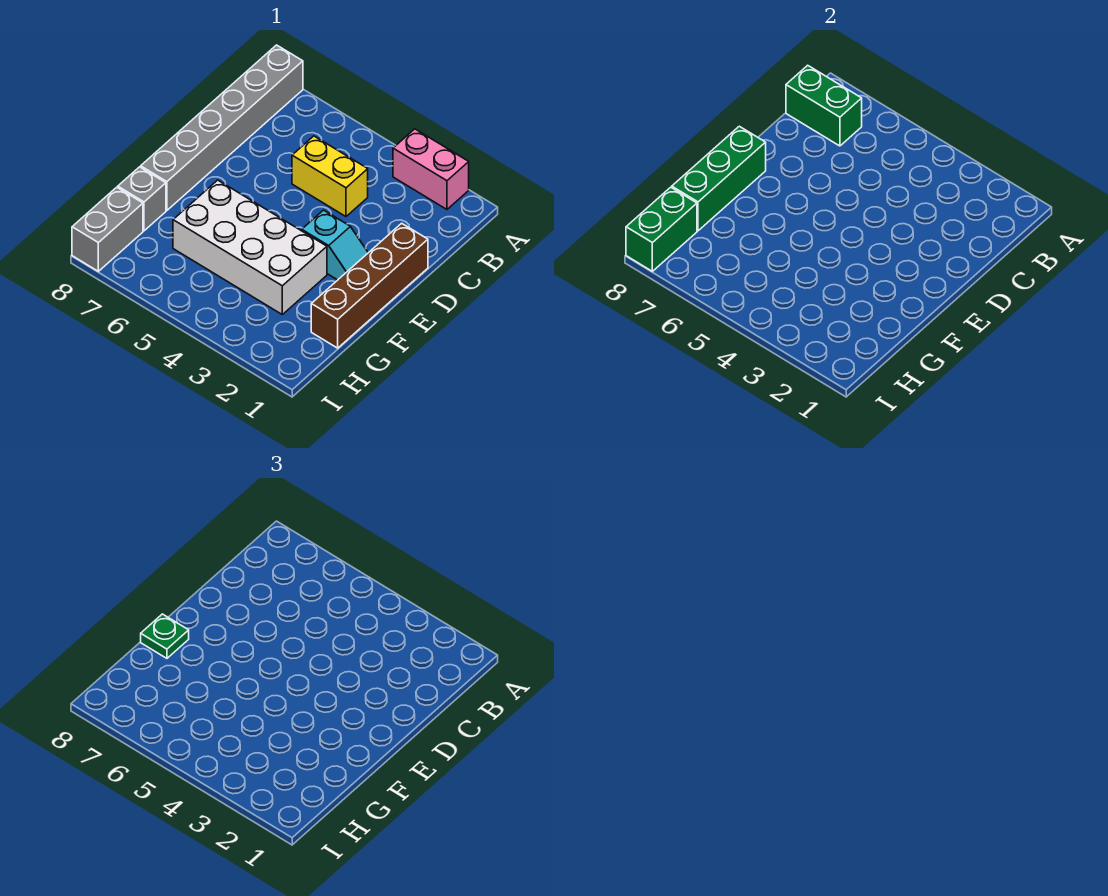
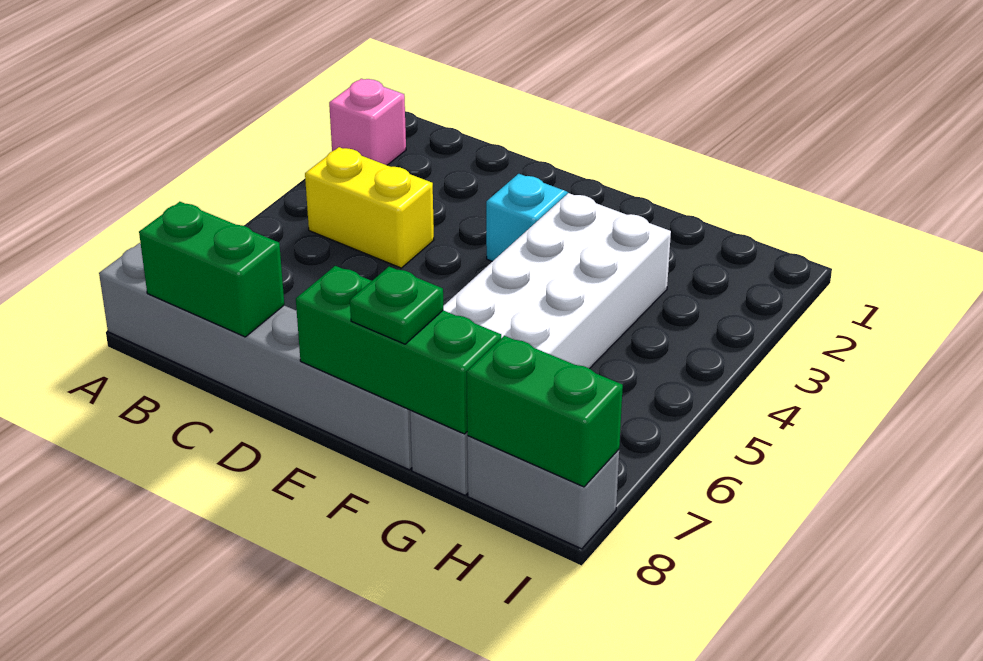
pink 1x2 brick [393,129,469,209] -> pink 1x1 brick [329,79,406,165]
green 1x2 brick [786,65,862,146] -> green 1x2 brick turned to [139,202,284,337]
yellow 1x2 brick [292,136,368,216] -> yellow 1x2 brick turned to [305,147,434,268]
brown 1x4 brick [311,223,428,348] -> none

